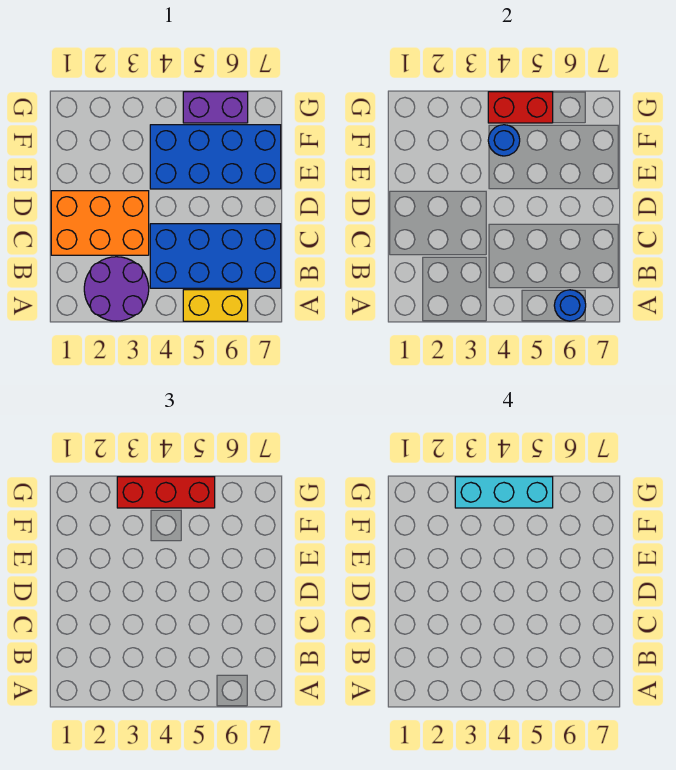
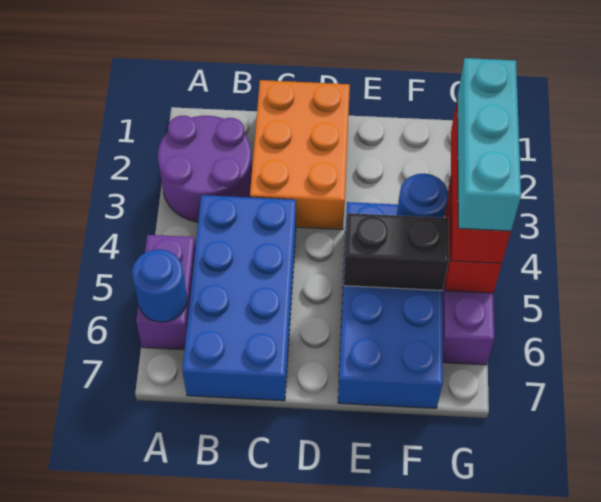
yellow 1x2 brick [183,290,248,321] -> purple 1x2 brick [136,235,196,350]
none -> black 1x2 brick [344,213,449,291]

